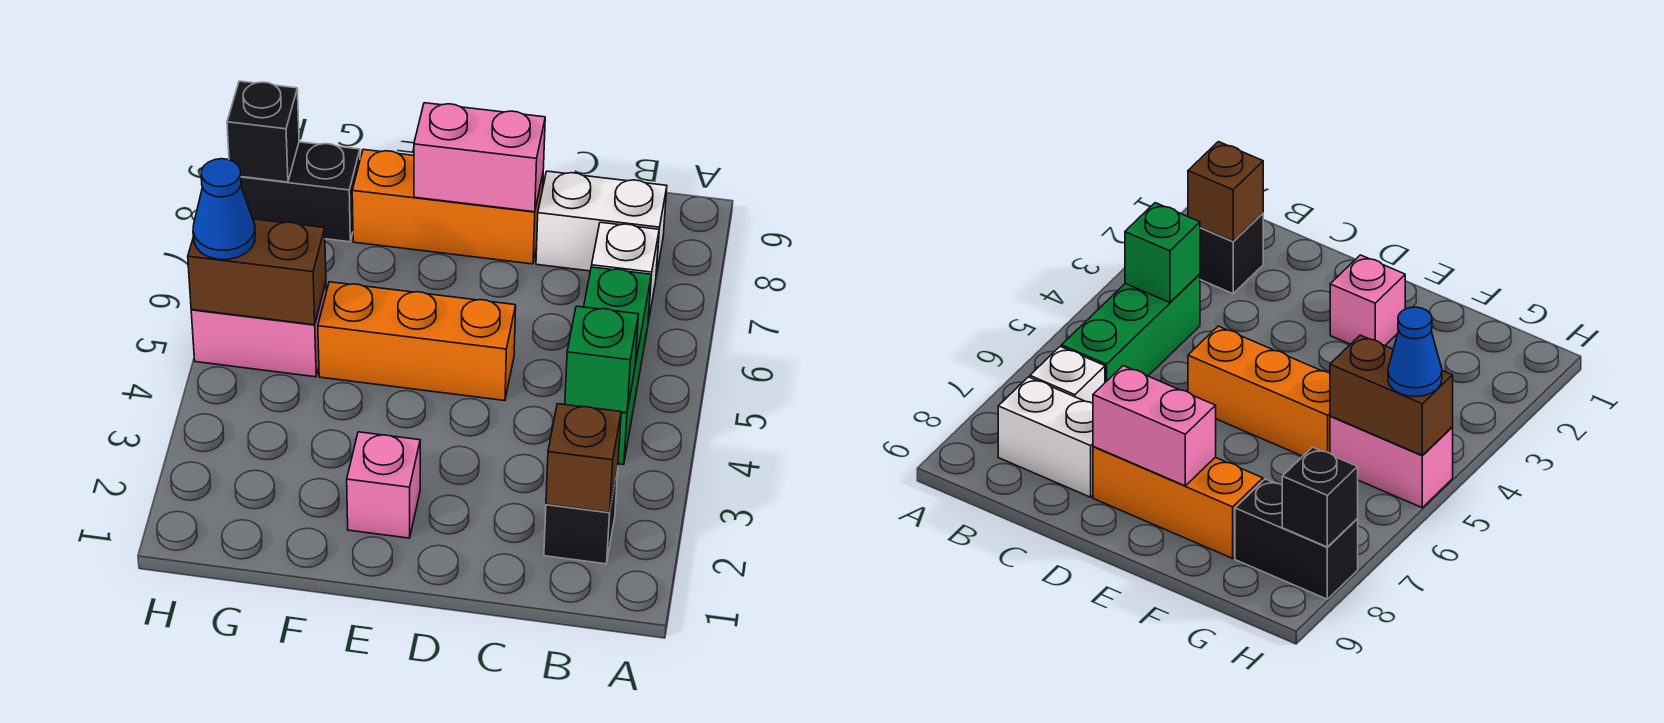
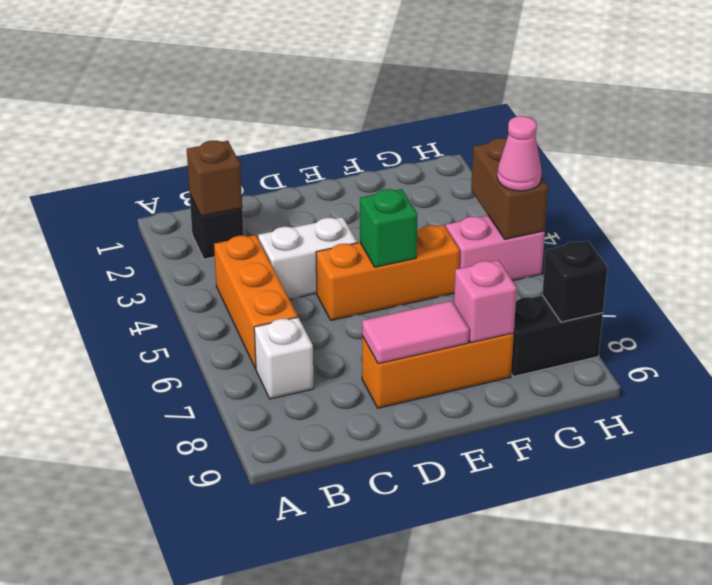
green 1x3 brick [584,267,651,465] -> orange 1x3 brick [214,235,298,369]
green 1x1 brick [565,306,638,413] -> green 1x1 brick moved to [360,189,418,267]
white 1x2 brick [536,171,667,276] -> white 1x2 brick moved to [258,217,357,299]
pink 1x2 brick [414,103,545,212] -> pink 1x2 tile [362,301,469,364]
pink 1x1 brick [347,432,420,538] -> pink 1x1 brick moved to [454,260,517,343]
brown 1x2 brick [188,219,326,325] -> brown 1x2 brick turned to [471,138,548,239]
blue 1x1 cone [193,159,255,260] -> pink 1x1 cone [497,116,542,191]

